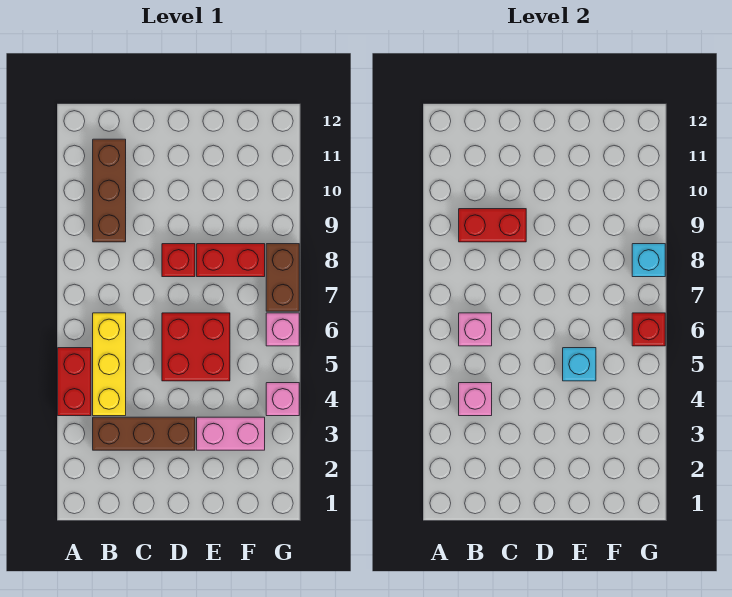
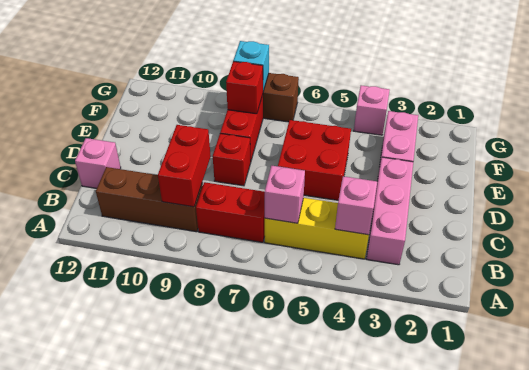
red 1x2 brick [58,348,91,416] -> red 1x2 brick moved to [196,182,265,242]
brown 1x3 brick [93,417,195,450] -> pink 1x3 brick [367,157,413,265]
cyan 1x1 brick [563,348,596,381] -> none
pink 1x1 brick [266,313,299,346] -> pink 1x1 brick moved to [75,138,121,188]
red 1x1 brick [632,313,665,346] -> red 1x1 brick moved to [226,61,263,114]

